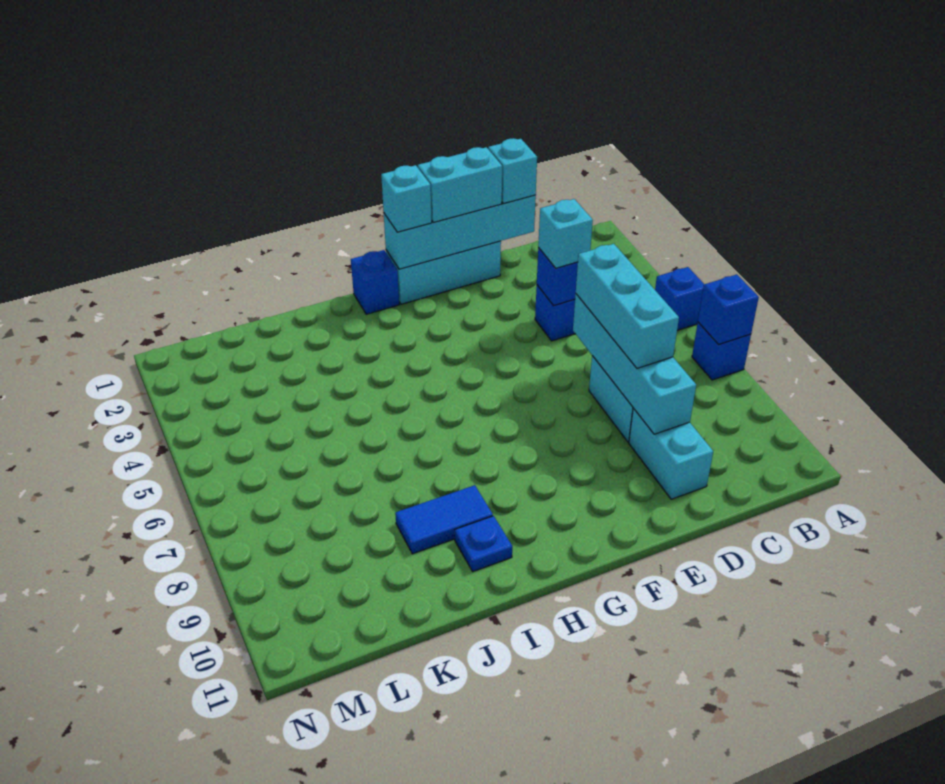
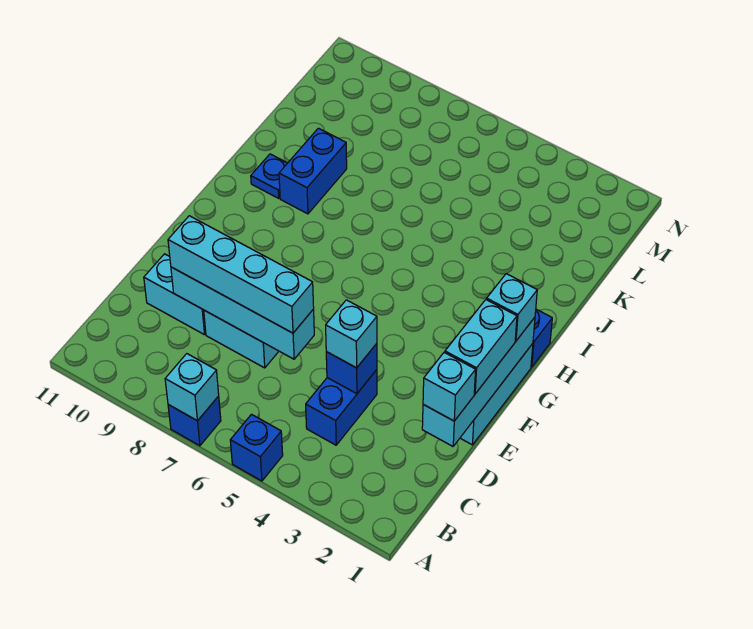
blue 1x1 brick [698,274,759,345] -> cyan 1x1 brick [165,354,219,421]
cyan 1x3 brick [576,244,679,368] -> cyan 1x4 brick [168,216,314,333]
blue 1x2 tile [395,485,493,554] -> blue 1x2 brick [279,128,347,214]

